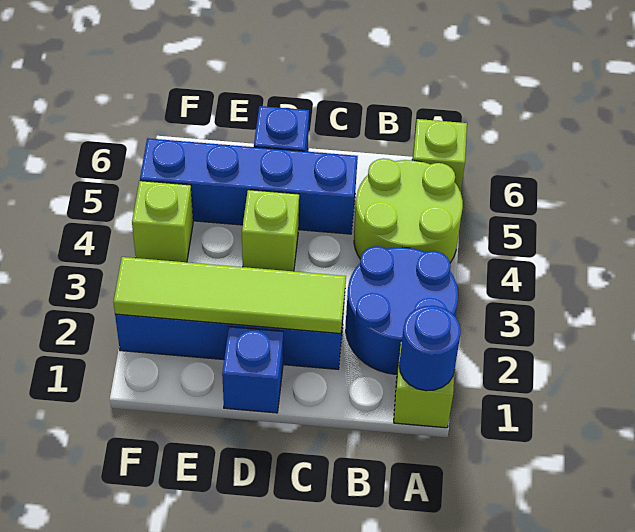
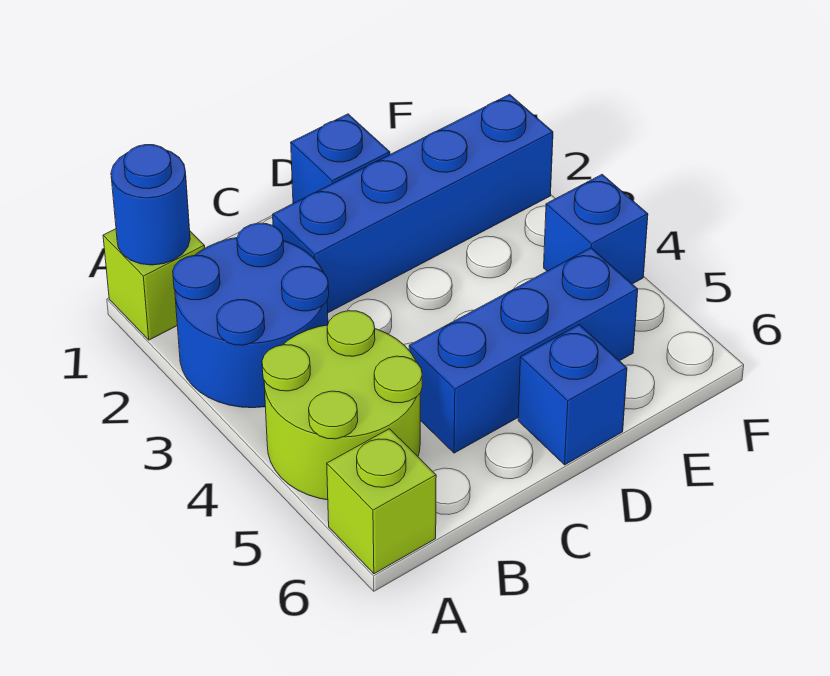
lime 1x4 tile [113,257,346,334] -> none
blue 1x4 brick [140,138,358,234] -> blue 1x3 brick [409,248,638,453]
lime 1x1 brick [242,190,299,271] -> none
lime 1x1 brick [132,181,193,262] -> blue 1x1 brick [544,174,648,284]

